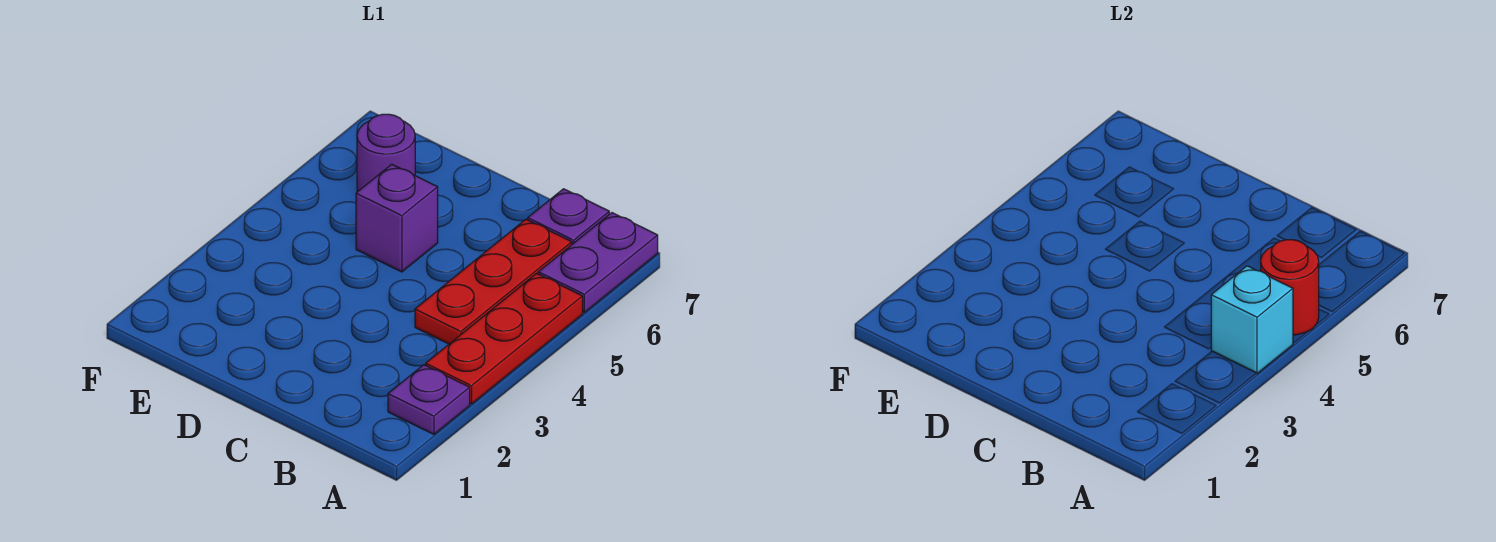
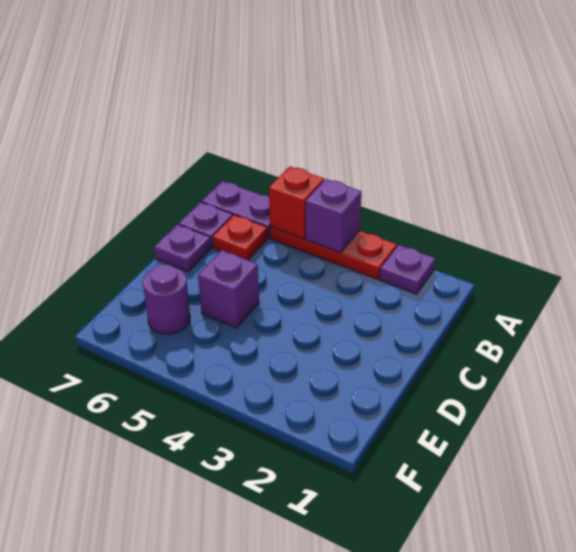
cyan 1x1 brick [1211,266,1293,373] -> purple 1x1 brick [306,179,361,253]
red 1x1 round brick [1261,240,1319,335] -> red 1x1 brick [269,166,324,239]
red 1x3 plate [415,219,572,344] -> red 1x1 plate [213,215,268,260]
none -> purple 1x1 plate [155,224,211,272]

